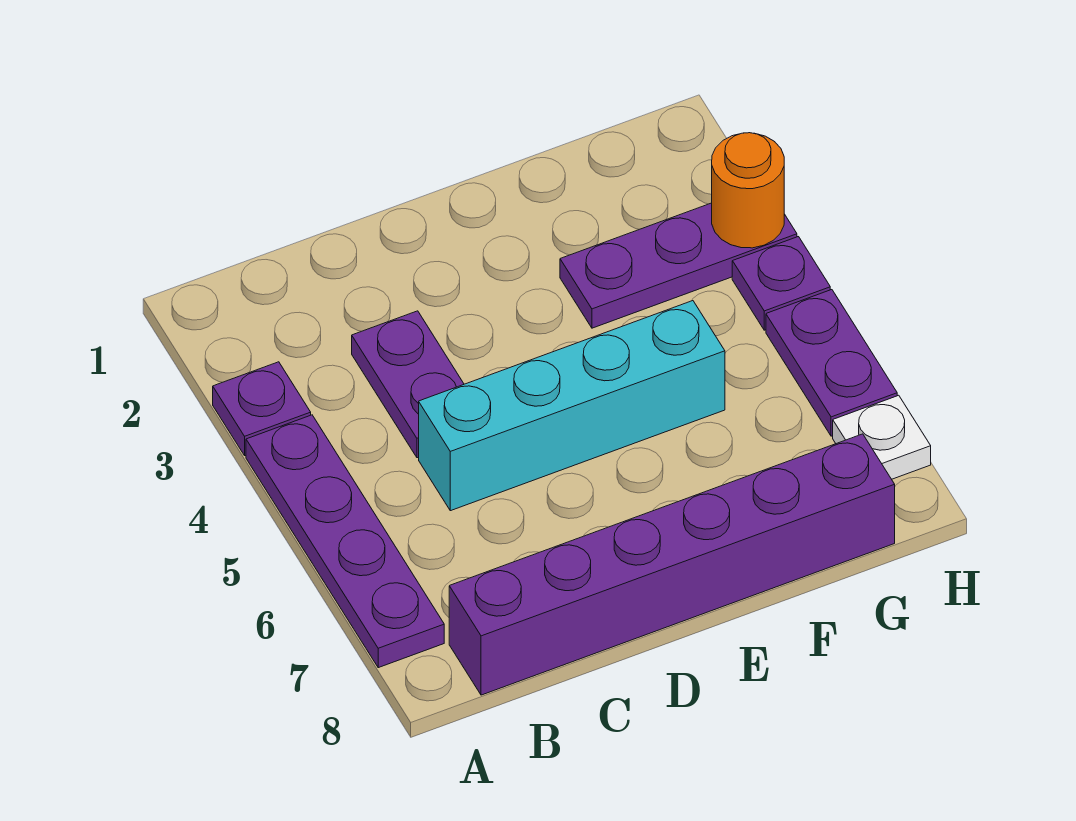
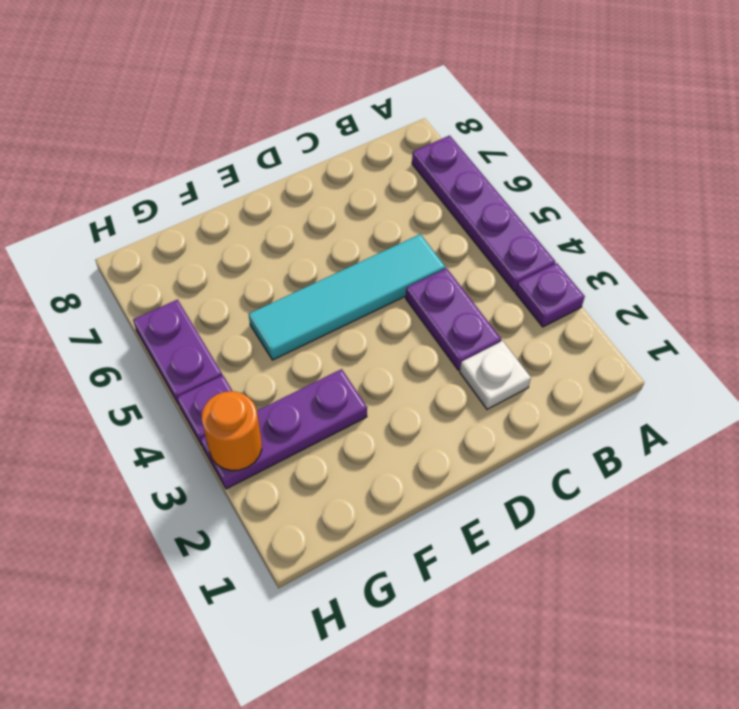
purple 1x6 brick [449,434,895,695] -> none
cyan 1x4 brick [419,301,725,511] -> cyan 1x4 tile [249,234,445,360]
white 1x1 plate [833,395,931,479] -> white 1x1 plate moved to [460,341,531,409]

